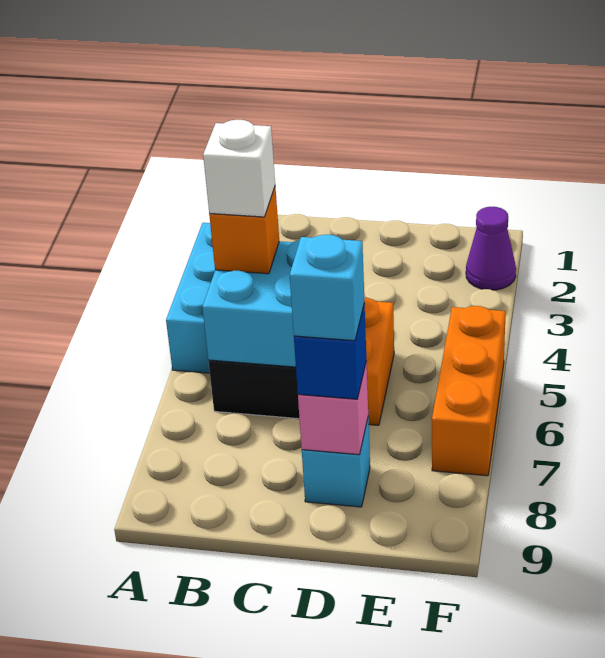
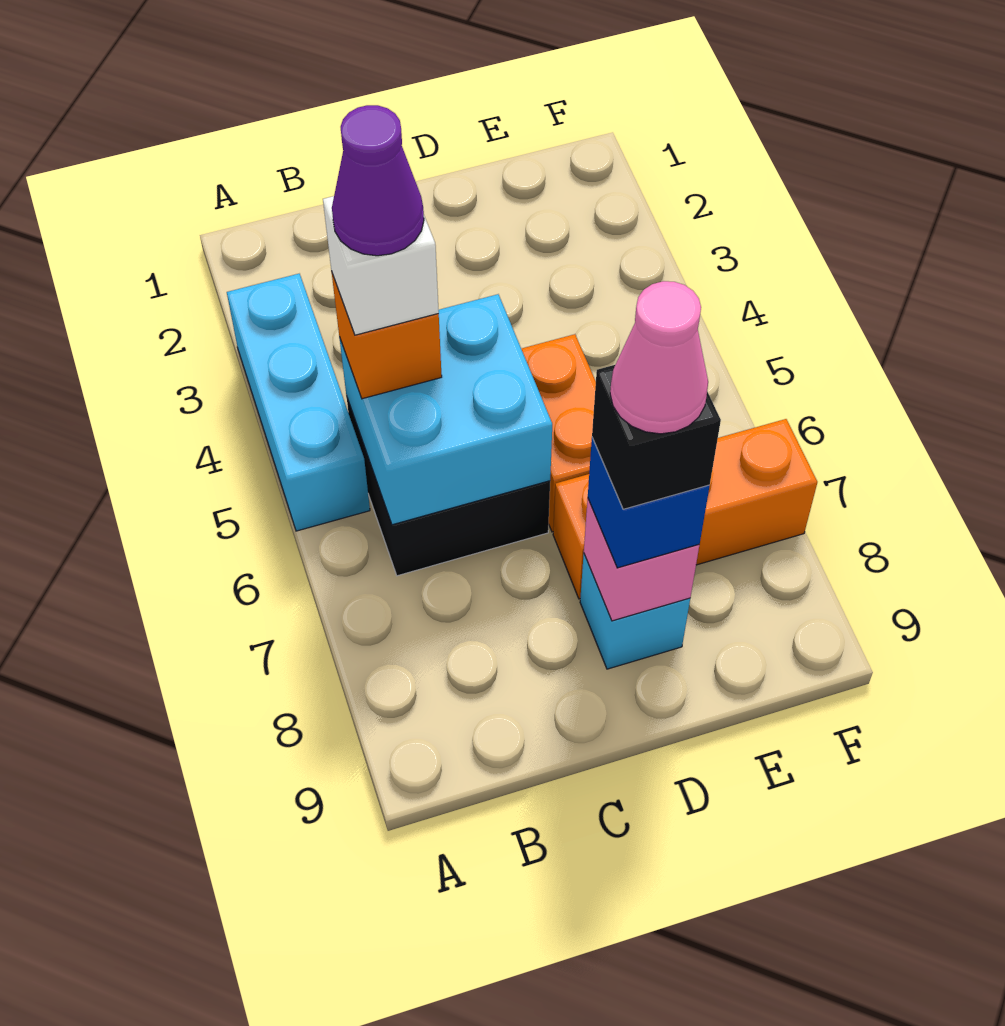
cyan 1x1 brick [290,235,365,341] -> black 1x1 brick [592,365,721,509]
none -> pink 1x1 cone [610,281,708,434]
purple 1x1 cone [466,207,516,290] -> purple 1x1 cone moved to [332,105,424,256]
orange 1x3 brick [432,306,506,476] -> orange 1x3 brick turned to [553,419,817,599]

